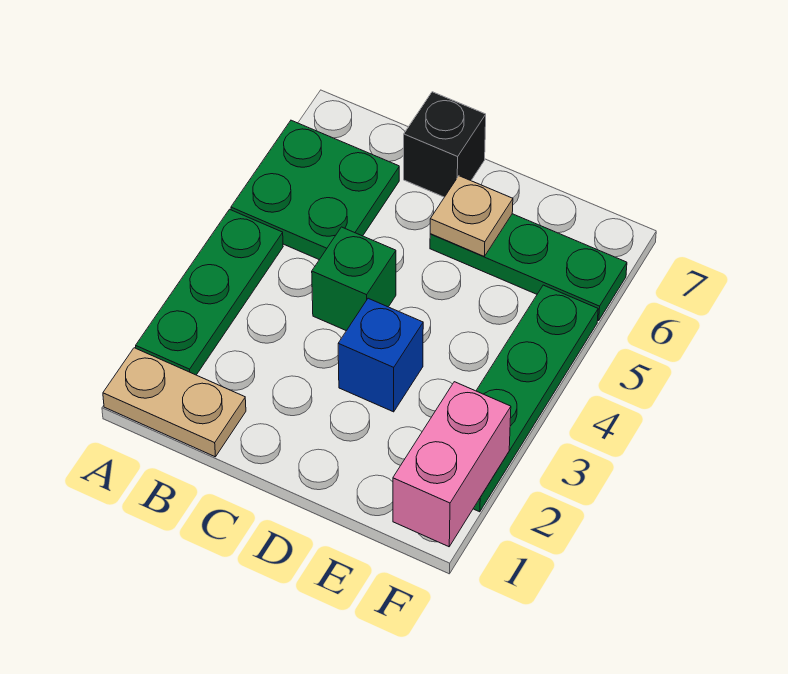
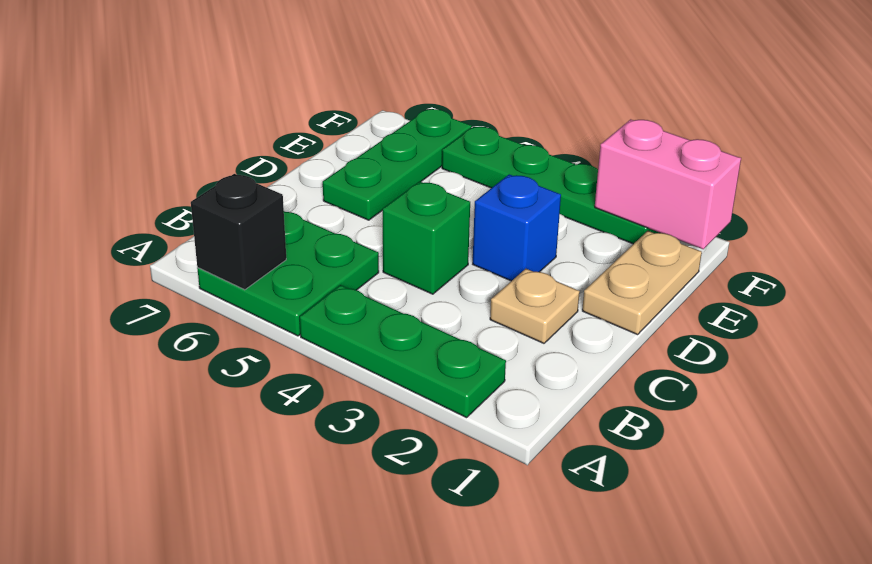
tan 1x2 plate [103,348,246,457] -> tan 1x2 plate moved to [582,231,702,335]
black 1x1 brick [404,92,486,197] -> black 1x1 brick moved to [191,174,286,290]
tan 1x1 plate [430,176,513,256] -> tan 1x1 plate moved to [490,269,580,343]

